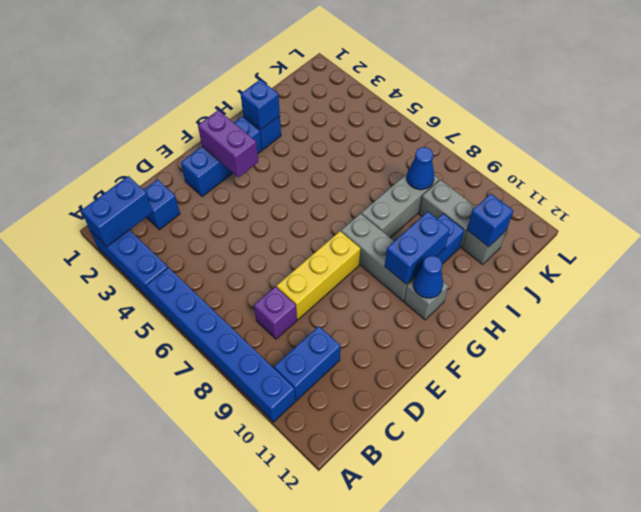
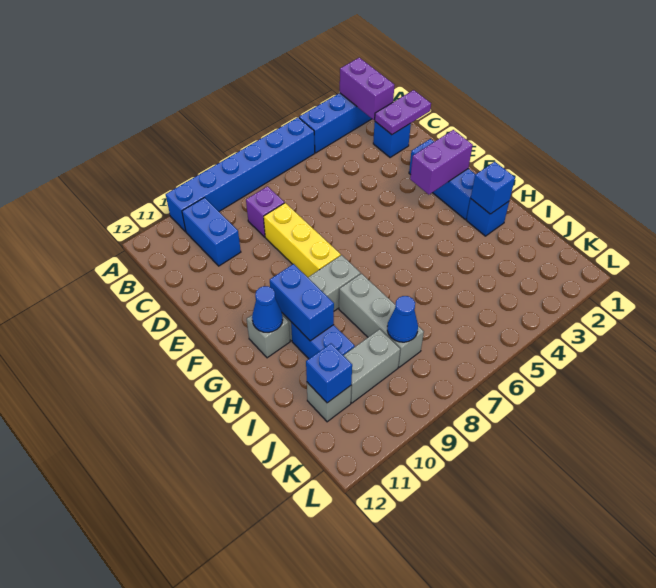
blue 1x2 brick [81,176,152,247] -> purple 1x2 brick [340,58,394,120]
none -> purple 1x2 plate [375,90,431,135]

